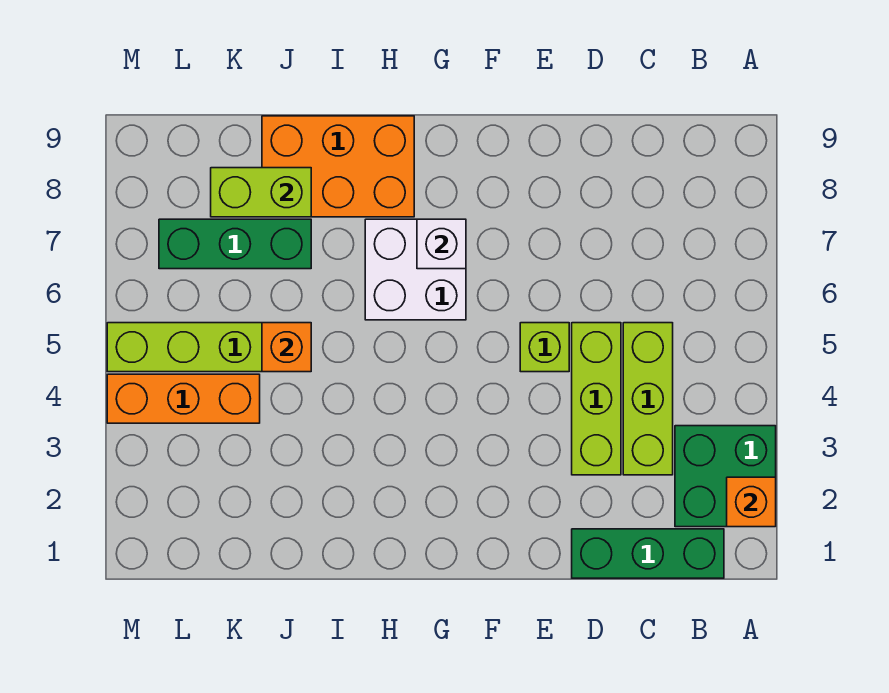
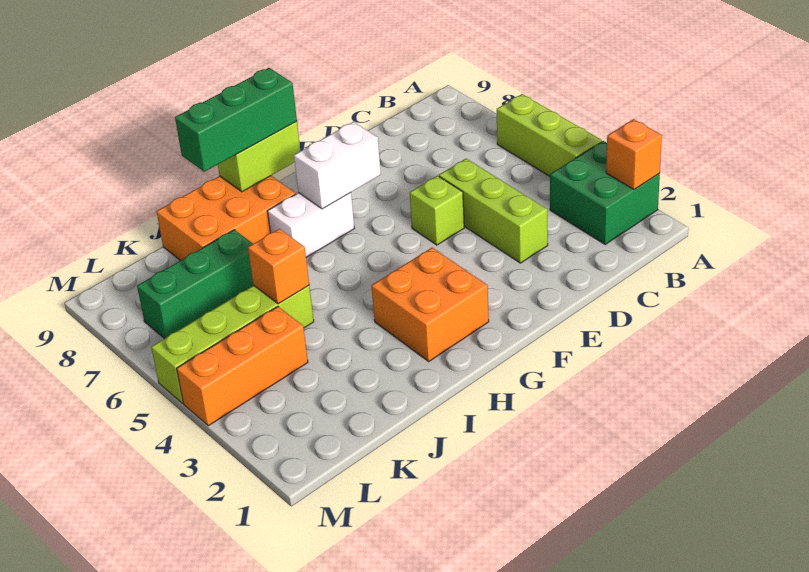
green 1x3 brick [572,529,724,578] -> green 1x3 brick moved to [175,68,297,172]
lime 1x3 brick [623,323,673,475] -> lime 1x3 brick moved to [497,94,602,176]
none -> orange 2x2 brick [371,248,489,361]
white 2x2 brick [365,219,466,320] -> white 1x2 brick [268,192,355,257]
white 1x1 brick [417,219,466,269] -> white 1x2 brick [294,122,381,209]
lime 1x2 brick [211,168,311,217] -> lime 1x2 brick moved to [218,121,300,192]

